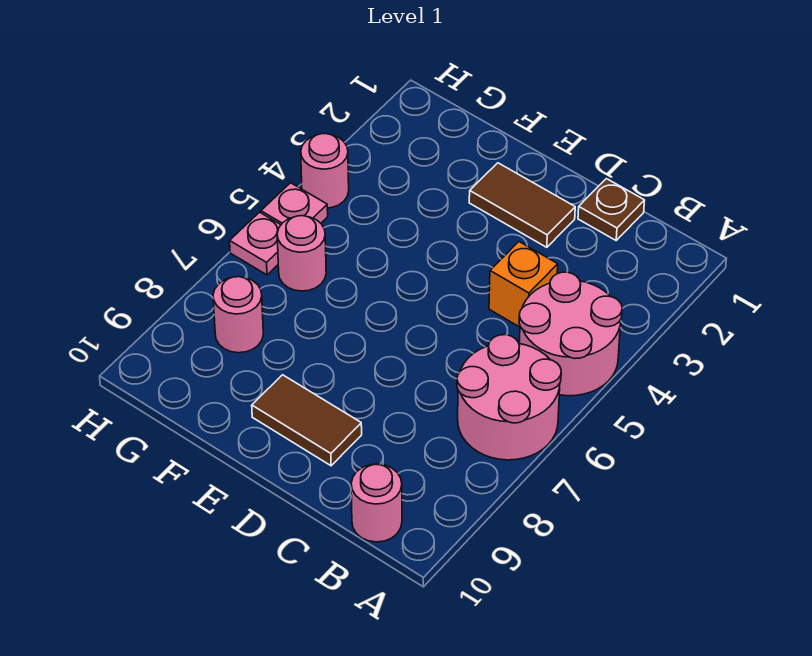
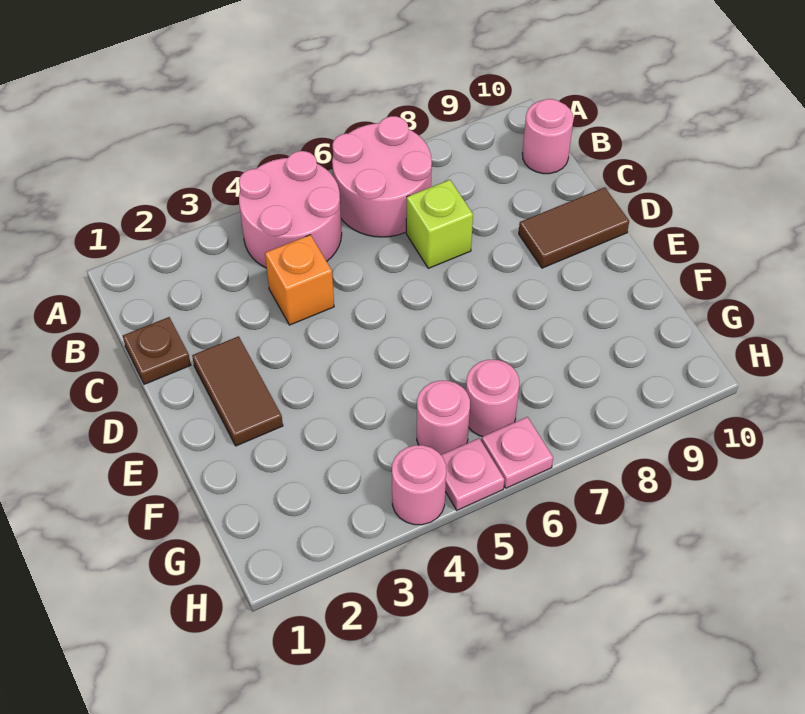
none -> lime 1x1 brick [406,180,473,268]
brown 1x2 tile [252,375,362,466] -> brown 1x2 tile turned to [519,188,629,268]
pink 1x1 round brick [213,277,263,353] -> pink 1x1 round brick moved to [417,381,470,455]

